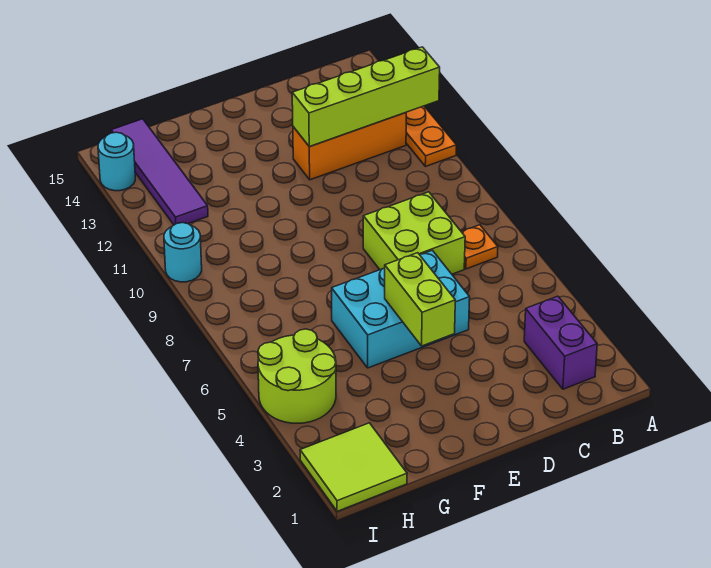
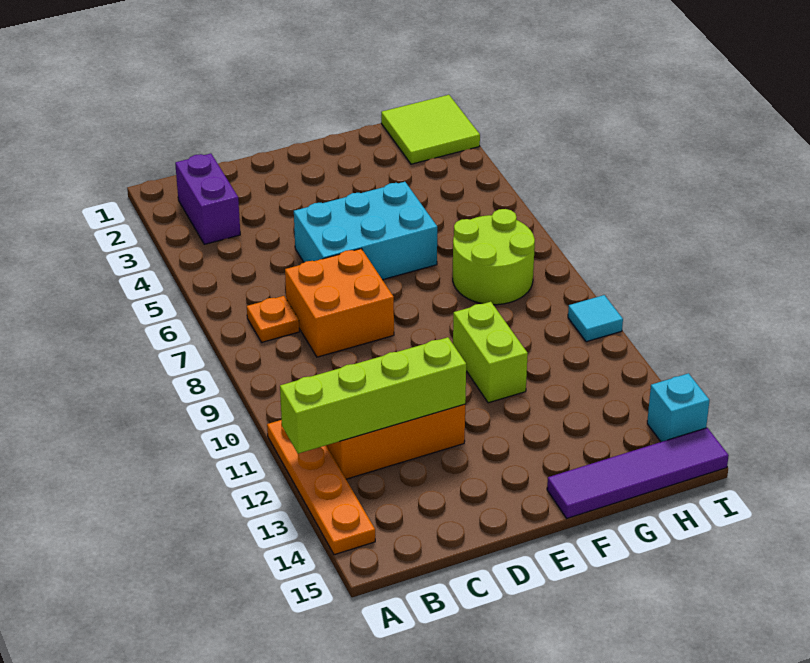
lime 2x2 brick [363,192,465,274] -> orange 2x2 brick [285,249,394,357]
lime 1x2 brick [385,253,455,346] -> lime 1x2 brick moved to [453,302,528,403]
lime 2x2 round brick [258,329,336,423] -> lime 2x2 round brick moved to [453,209,535,305]
purple 1x4 tile [111,119,208,225] -> purple 1x4 tile turned to [547,428,729,518]
cyan 1x1 round brick [164,223,202,282] -> cyan 1x1 tile [568,295,623,342]
cyan 1x1 round brick [98,132,135,191] -> cyan 1x1 brick [647,373,709,442]

